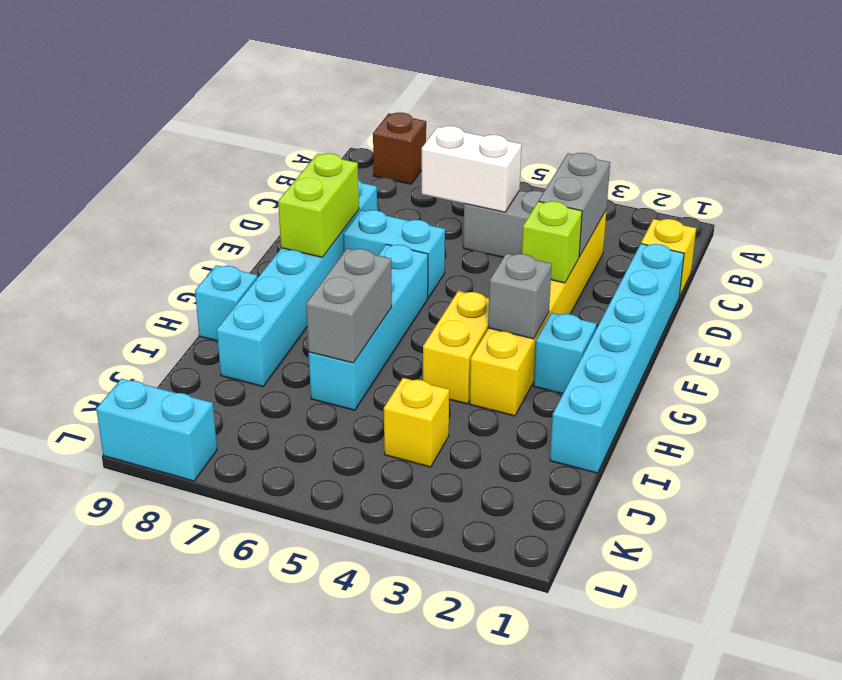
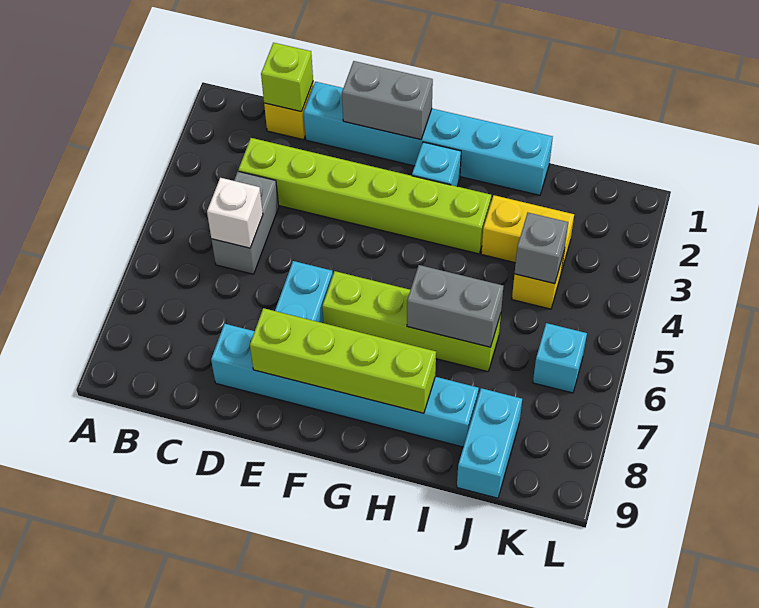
brown 1x1 brick [373,113,426,184] -> none
yellow 1x6 brick [470,209,607,416] -> lime 1x6 brick [238,138,491,254]
grey 1x2 brick [539,153,610,257] -> grey 1x2 brick moved to [342,61,433,140]
white 1x2 brick [422,126,521,212] -> white 1x1 brick [207,178,263,248]
lime 1x1 brick [522,201,582,283] -> lime 1x1 brick moved to [261,43,313,112]
lime 1x2 brick [278,153,359,257] -> lime 1x4 brick [250,308,436,413]
cyan 1x4 brick [309,244,428,410] -> lime 1x4 brick [322,271,501,372]
grey 1x1 brick [488,253,552,339] -> grey 1x1 brick moved to [514,213,568,284]
yellow 1x2 brick [423,291,489,404] -> yellow 1x2 brick moved to [481,195,574,271]
cyan 1x1 brick [195,265,258,341] -> cyan 1x1 brick moved to [533,323,587,393]
cyan 1x2 brick [96,379,217,481] -> cyan 1x2 brick moved to [457,388,522,498]

